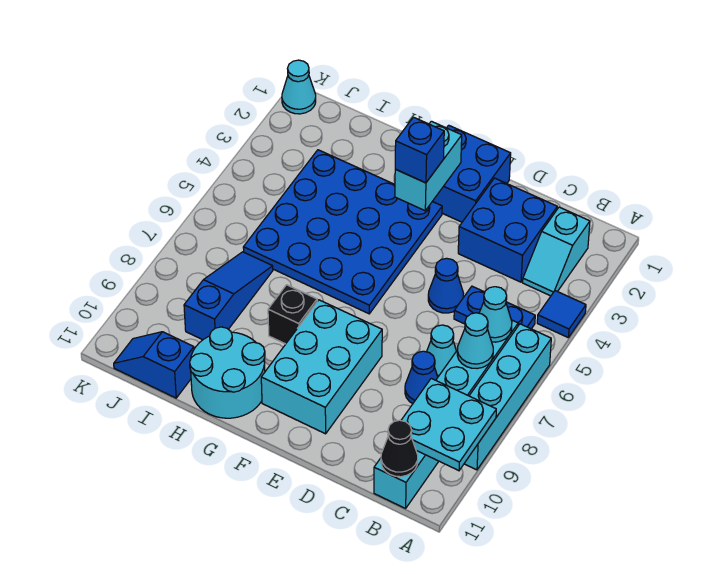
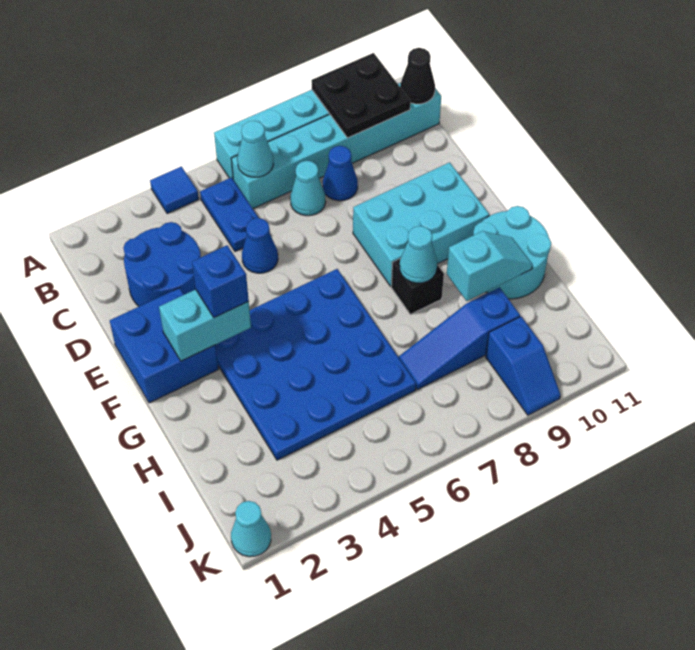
cyan 2x2 plate [401,378,496,471] -> black 2x2 plate [311,53,410,138]
cyan 1x2 slope [523,207,590,296] -> cyan 1x2 slope moved to [447,231,533,301]
cyan 1x1 cone [457,313,493,369] -> cyan 1x1 cone moved to [400,226,437,283]
blue 2x2 brick [458,178,557,282] -> blue 2x2 round brick [123,222,201,306]
blue 1x2 slope [114,332,194,398] -> blue 1x2 slope moved to [486,317,561,415]

